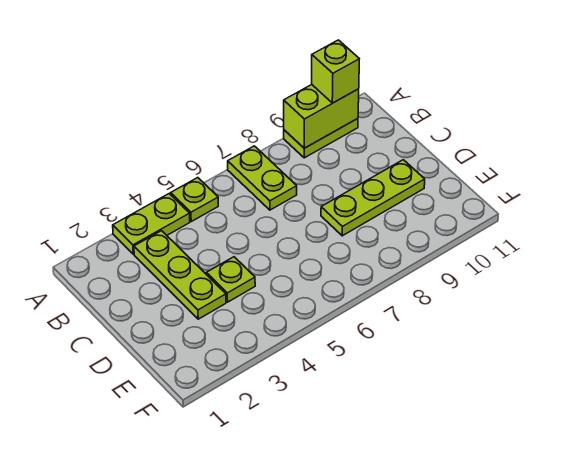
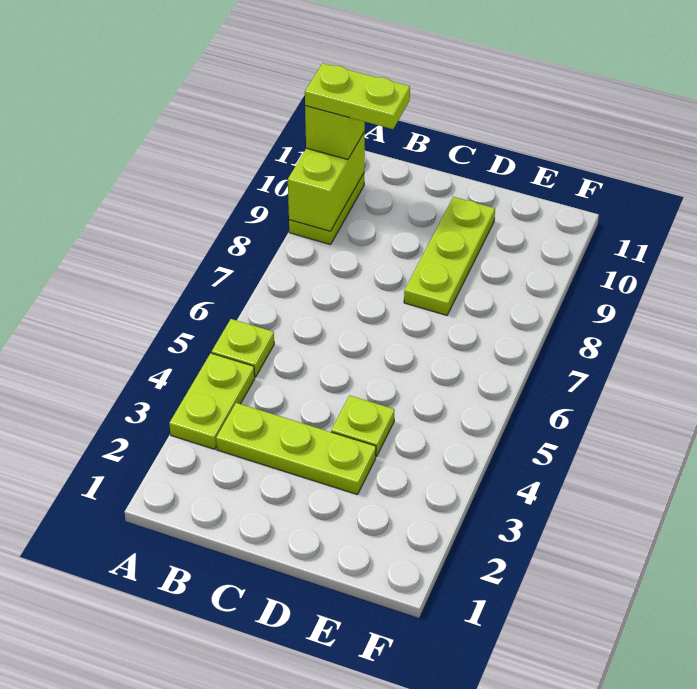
lime 1x2 plate [228,146,297,210] -> lime 1x2 plate moved to [305,63,410,129]

